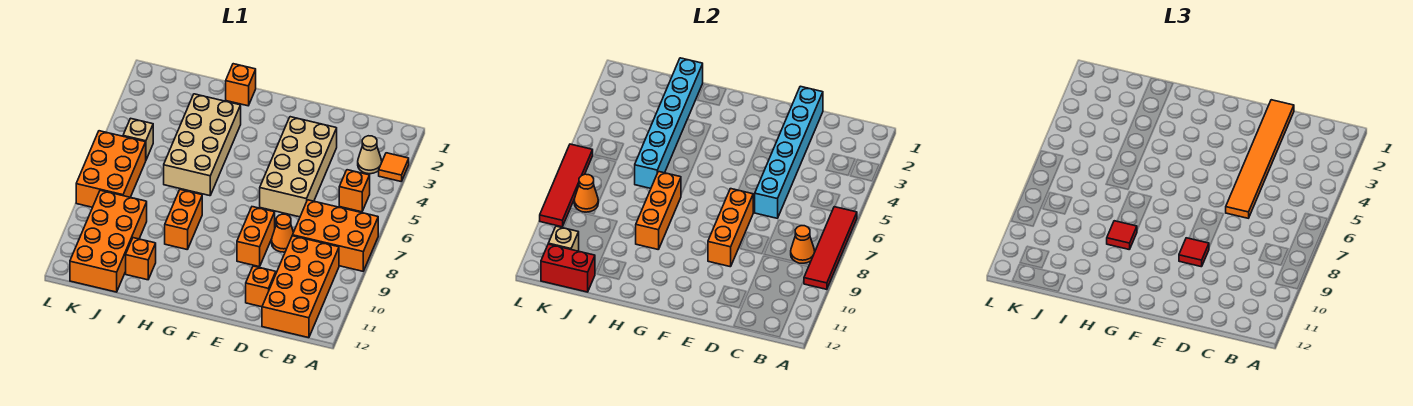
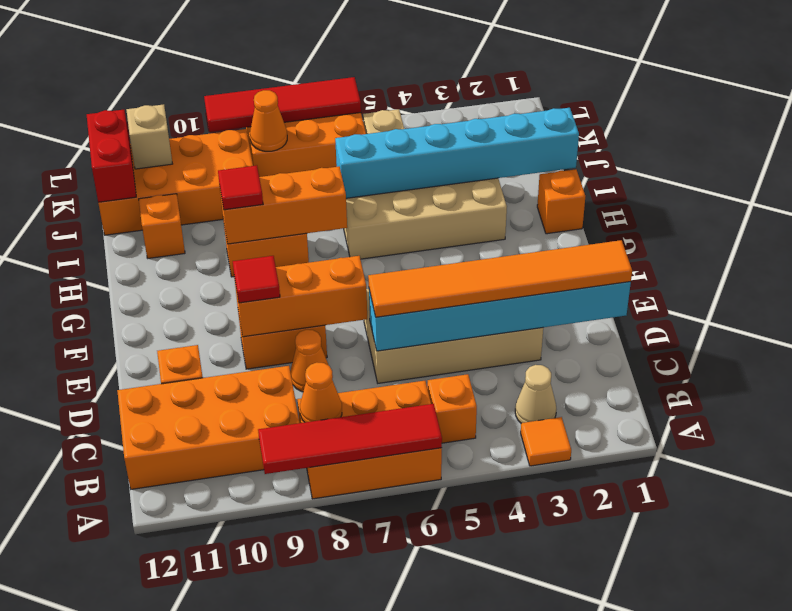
orange 2x3 brick [293,200,378,271] -> orange 2x3 brick turned to [297,381,442,499]

